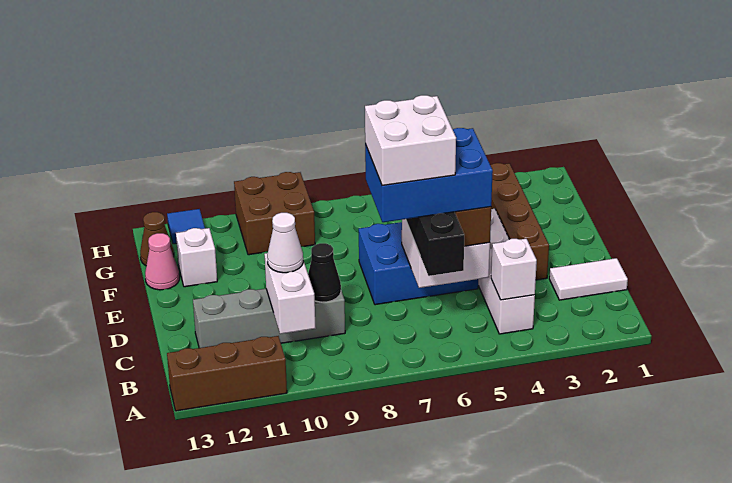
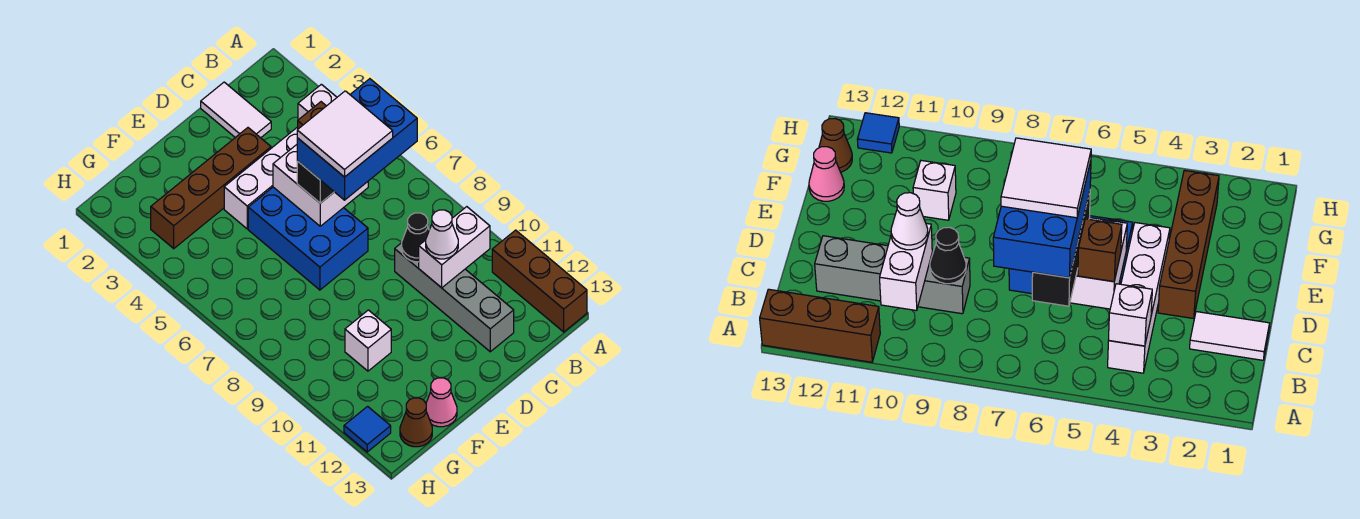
blue 2x3 brick [365,128,493,222] -> blue 2x3 brick turned to [297,79,417,200]
white 2x2 brick [365,95,456,185] -> white 2x2 tile [297,91,393,177]
white 1x1 brick [176,228,217,287] -> white 1x1 brick moved to [345,310,391,371]
brown 2x2 brick [234,172,315,255] -> none

